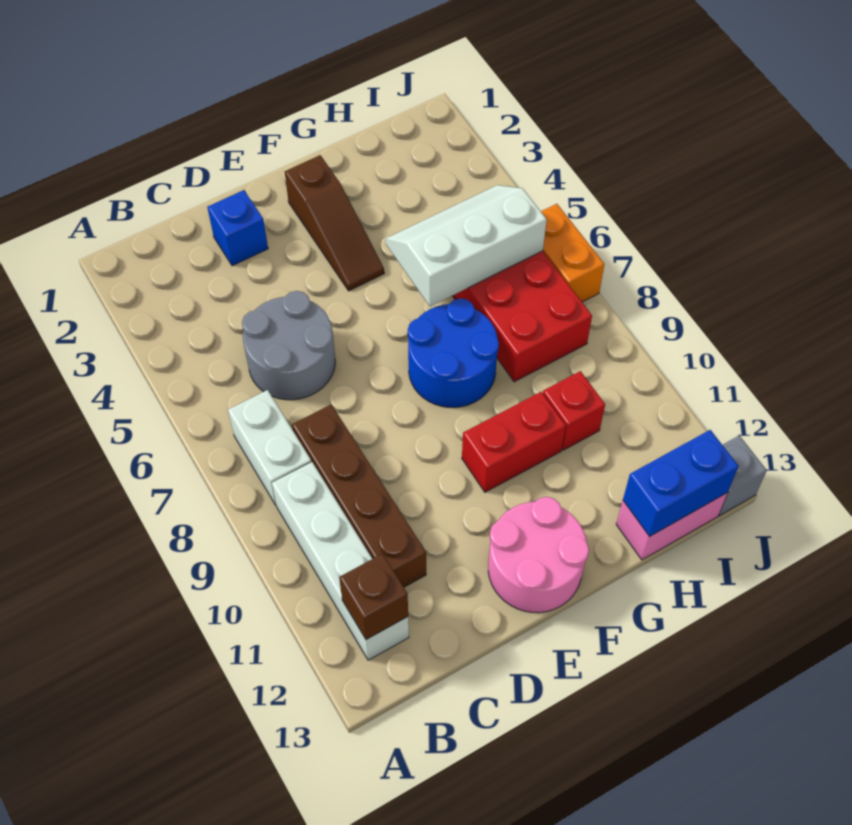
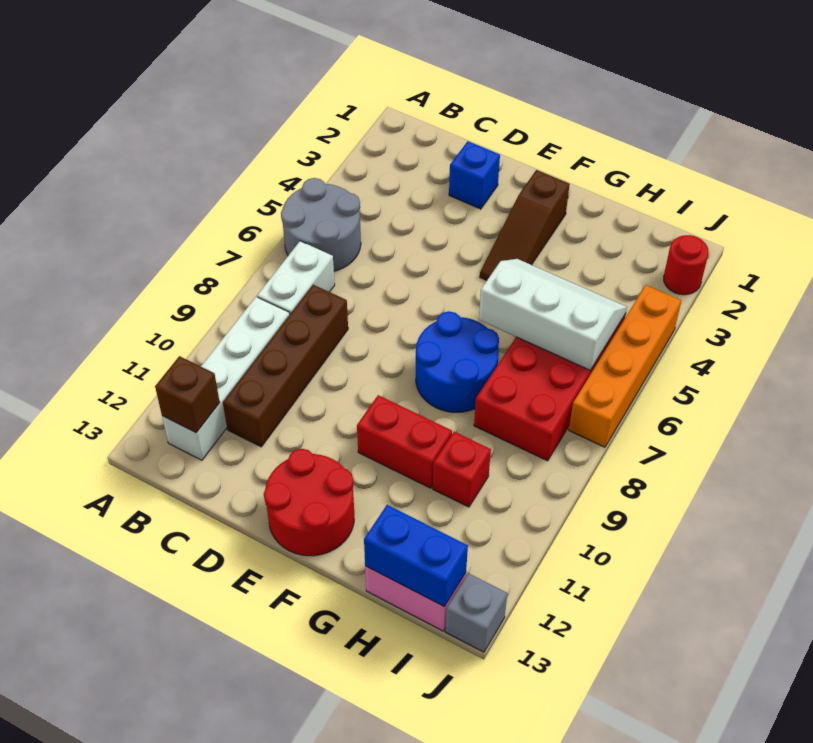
grey 2x2 round brick [242,291,335,400] -> grey 2x2 round brick moved to [281,178,361,271]
pink 2x2 round brick [488,497,589,613] -> red 2x2 round brick [264,449,354,556]
none -> red 1x1 round brick [664,235,709,295]
orange 1x2 brick [541,204,605,302] -> orange 1x4 brick [569,285,681,447]

